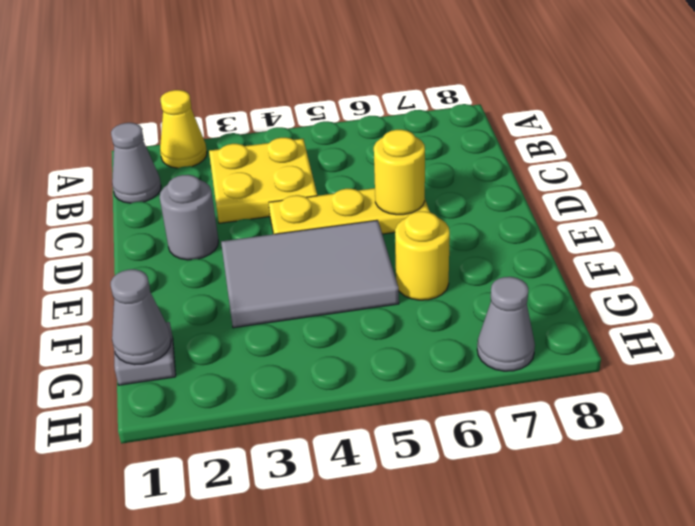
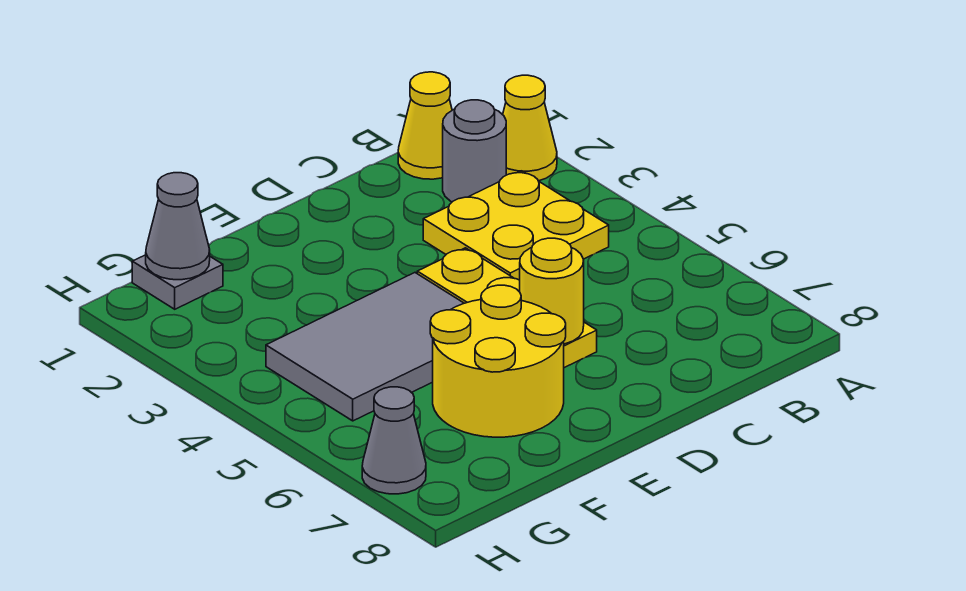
grey 1x1 cone [111,123,161,203] -> yellow 1x1 cone [398,72,452,179]
grey 1x1 round brick [160,175,218,260] -> grey 1x1 round brick moved to [443,100,506,202]
grey 2x3 tile [221,220,399,328] -> grey 2x3 tile turned to [266,273,464,421]
yellow 1x1 round brick [395,211,450,300] -> yellow 2x2 round brick [430,285,566,437]

